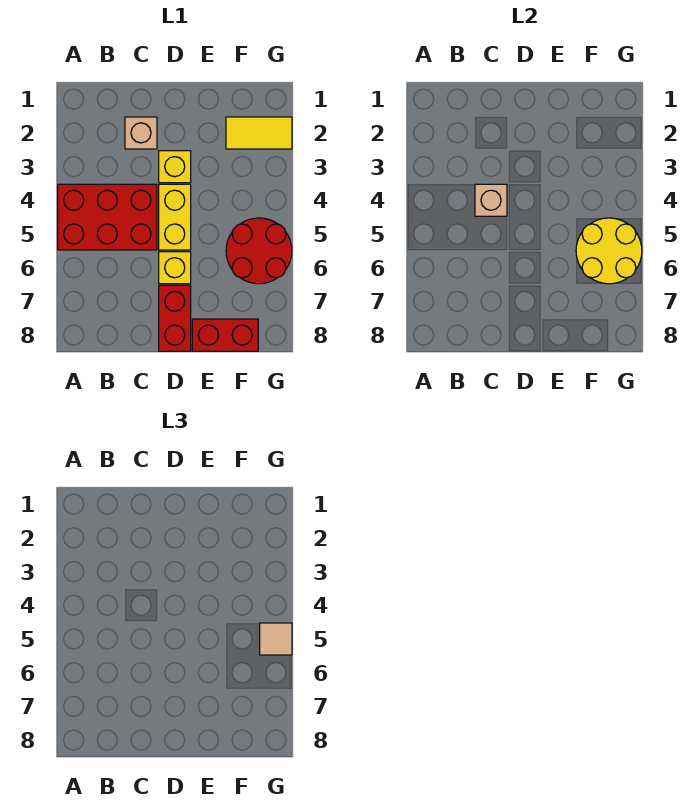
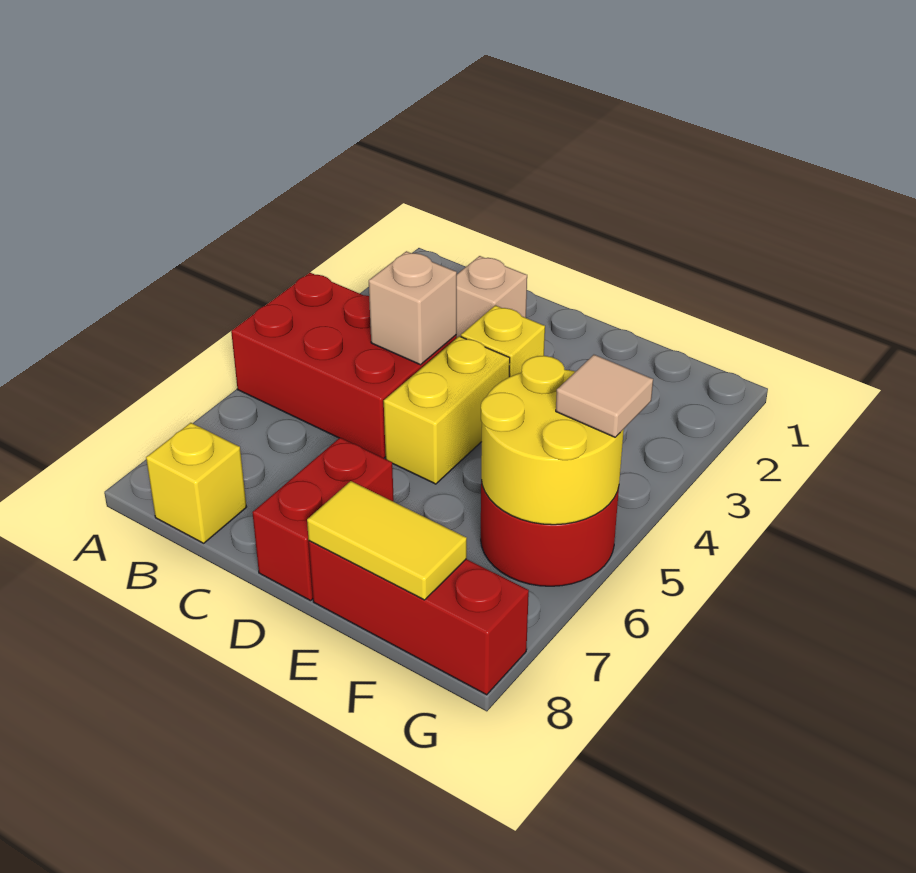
yellow 1x1 brick [159,252,191,284] -> yellow 1x1 brick moved to [146,423,246,543]
red 1x2 brick [192,319,258,351] -> red 1x3 brick [309,541,529,695]
yellow 1x2 tile [226,117,292,149] -> yellow 1x2 tile moved to [307,481,467,600]

